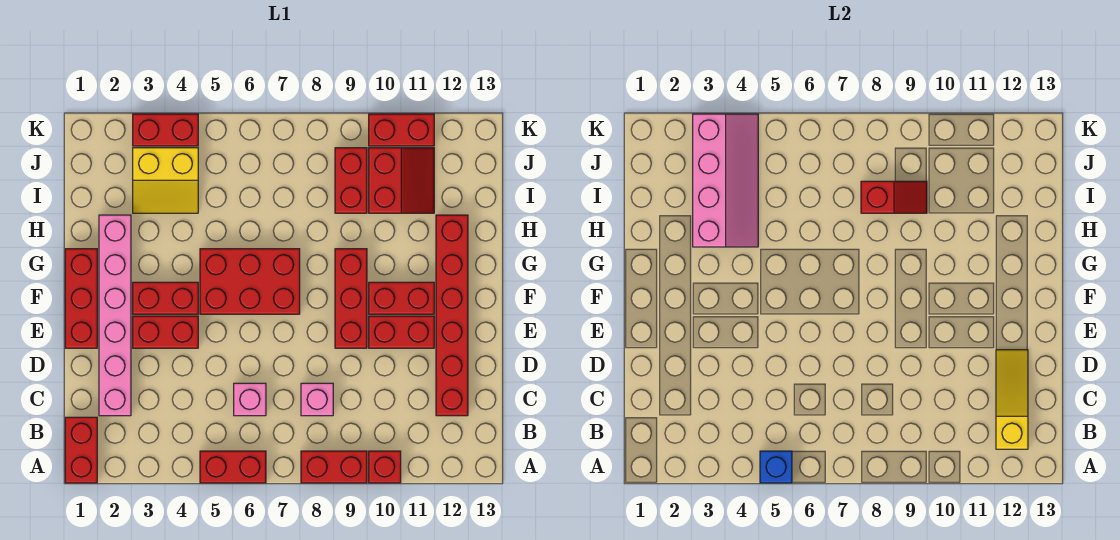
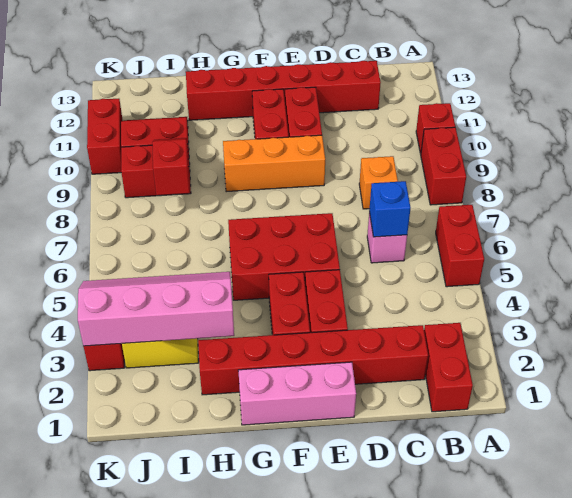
red 1x2 brick [65,417,97,483] -> red 1x2 brick turned to [424,323,473,412]
blue 1x1 brick [760,451,792,483] -> blue 1x1 brick moved to [369,181,411,237]
yellow 1x3 slope [996,350,1028,449] -> none
pink 1x6 brick [99,215,131,416] -> red 1x6 brick [198,325,428,395]
pink 1x1 brick [301,383,333,416] -> orange 1x1 brick [359,156,398,209]
red 1x3 brick [65,249,97,348] -> pink 1x3 brick [238,362,356,425]
red 1x3 brick [335,249,367,348] -> orange 1x3 brick [223,135,325,192]
red 2x3 brick [200,249,300,314] -> red 2x3 brick turned to [228,213,340,300]

